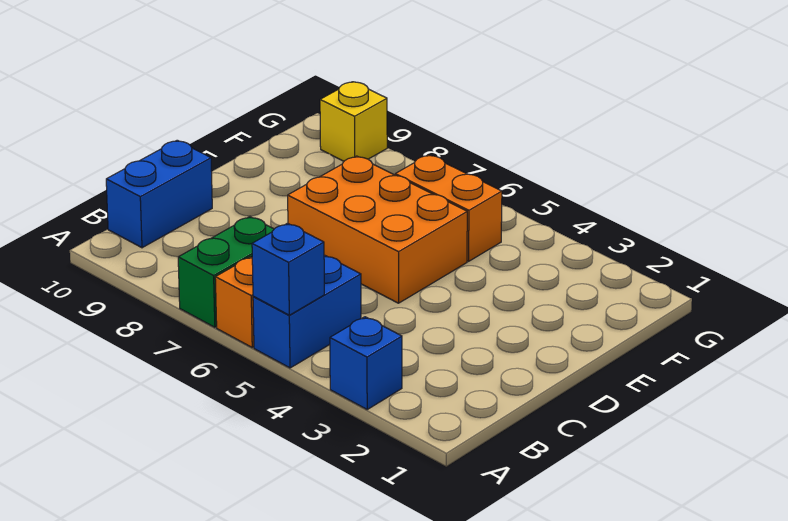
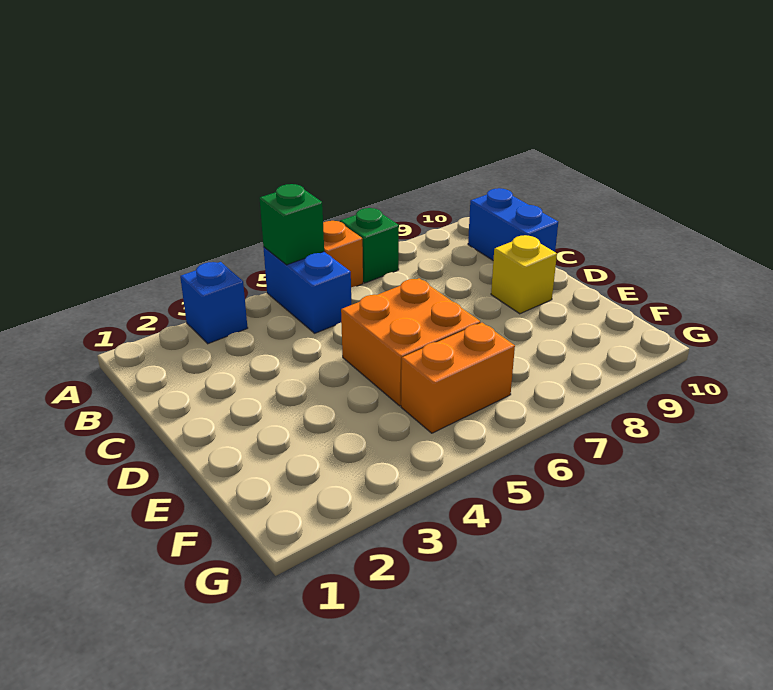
blue 1x1 brick [252,223,324,315] -> green 1x1 brick [260,184,324,265]
green 1x2 brick [178,217,274,327] -> green 1x1 brick [340,208,399,283]
orange 2x3 brick [288,156,467,303] -> orange 2x2 brick [341,278,480,406]
yellow 1x1 brick [320,82,387,161] -> yellow 1x1 brick moved to [491,235,557,314]

